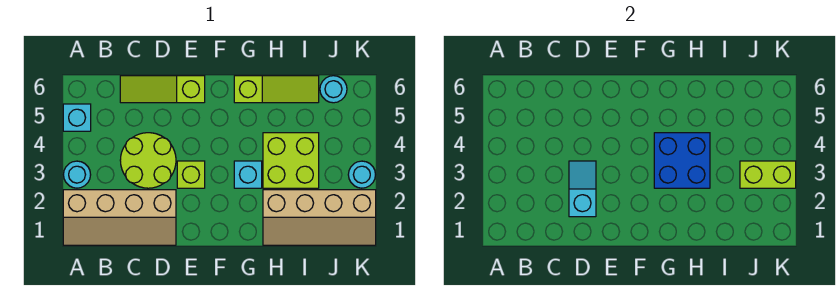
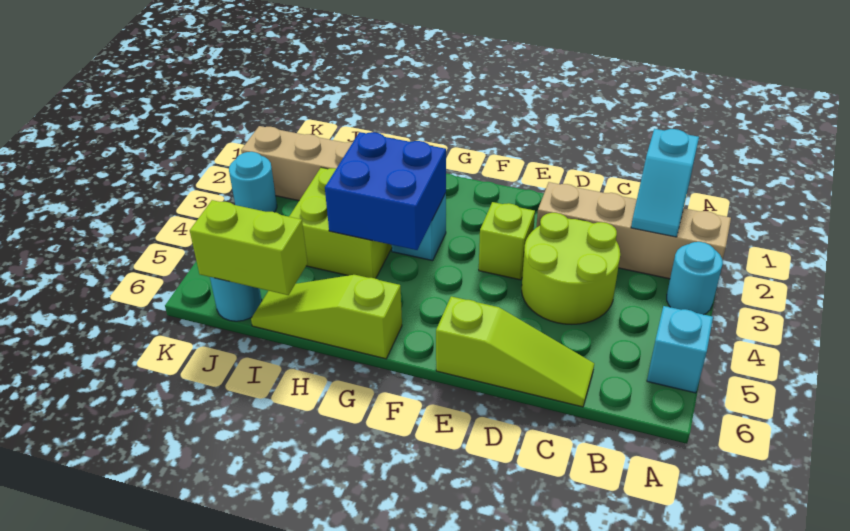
cyan 1x2 slope [569,161,596,217] -> cyan 1x2 slope moved to [631,129,699,237]
lime 1x2 brick [740,161,796,188] -> lime 1x2 brick moved to [190,200,307,295]

